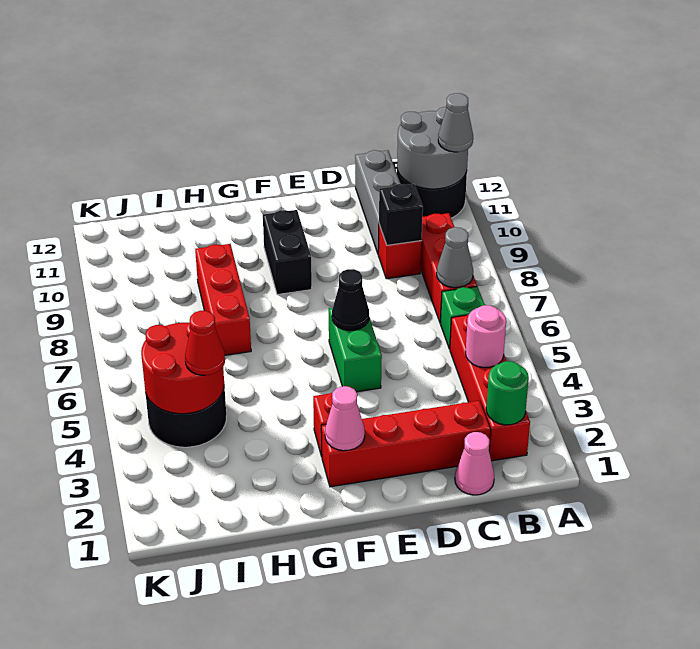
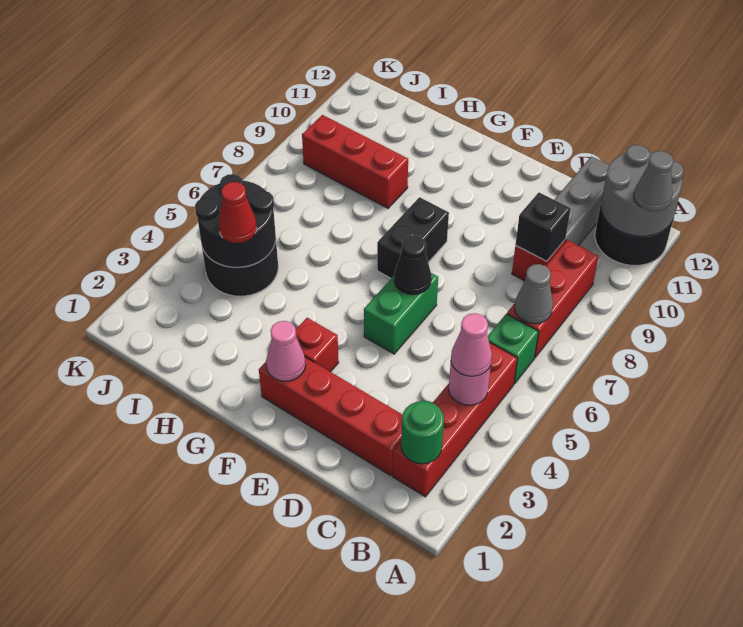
pink 1x1 cone [455,432,494,495] -> pink 1x1 cone moved to [451,313,492,376]
black 1x2 brick [263,210,312,295] -> black 1x2 brick moved to [377,197,449,278]
red 1x3 brick [195,244,251,355] -> red 1x3 brick turned to [302,115,408,208]
red 2x2 round brick [141,322,224,414] -> black 2x2 round brick [195,174,276,267]

